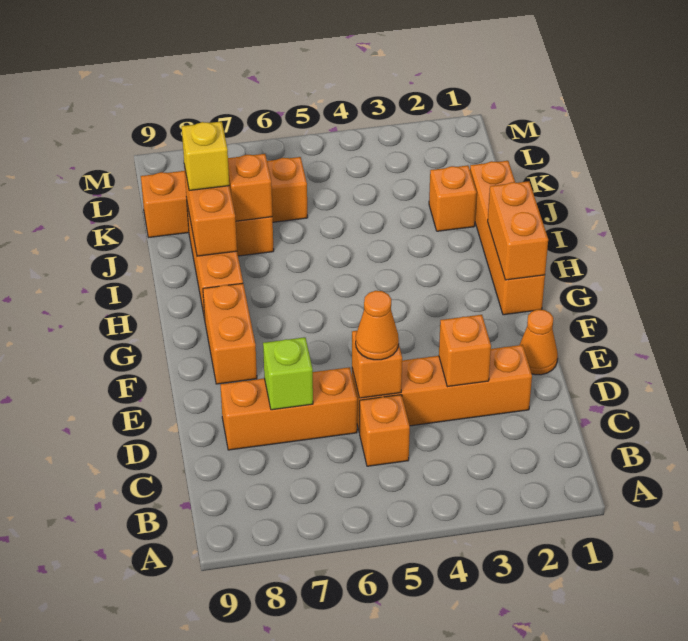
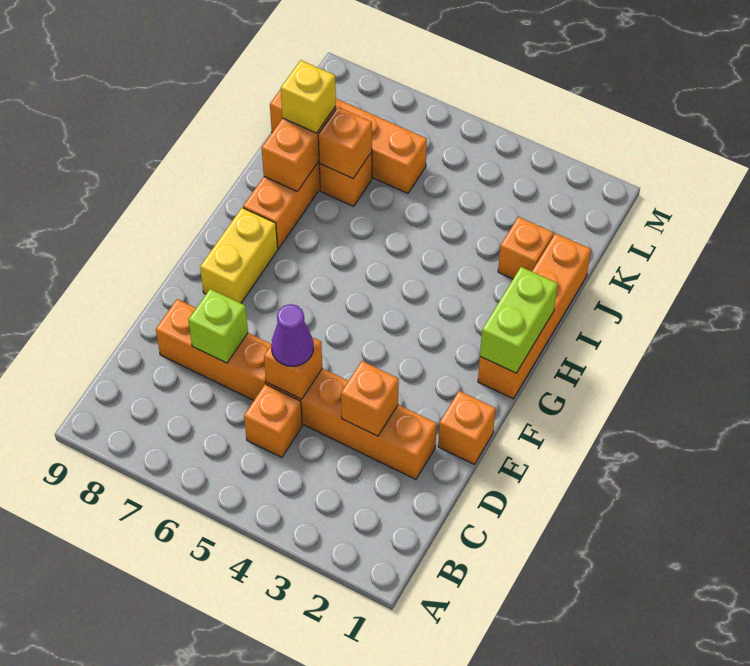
orange 1x1 cone [356,291,399,360] -> purple 1x1 cone [271,304,313,366]
orange 1x1 cone [520,309,558,375] -> orange 1x1 brick [438,391,496,464]
orange 1x2 brick [203,283,257,384] -> yellow 1x2 brick [200,208,278,303]
orange 1x2 brick [488,181,548,280] -> lime 1x2 brick [480,267,558,373]

